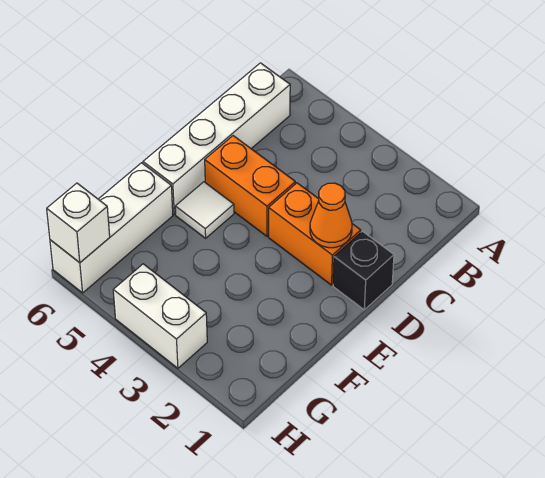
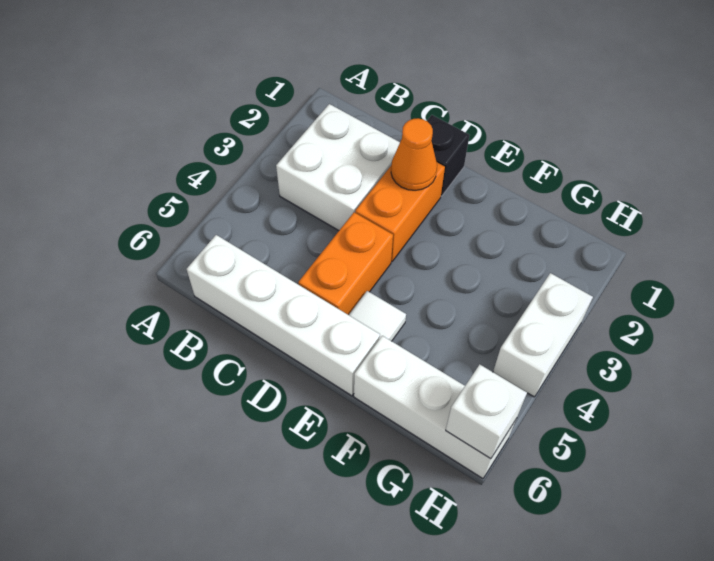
none -> white 2x2 brick [276,104,400,231]

